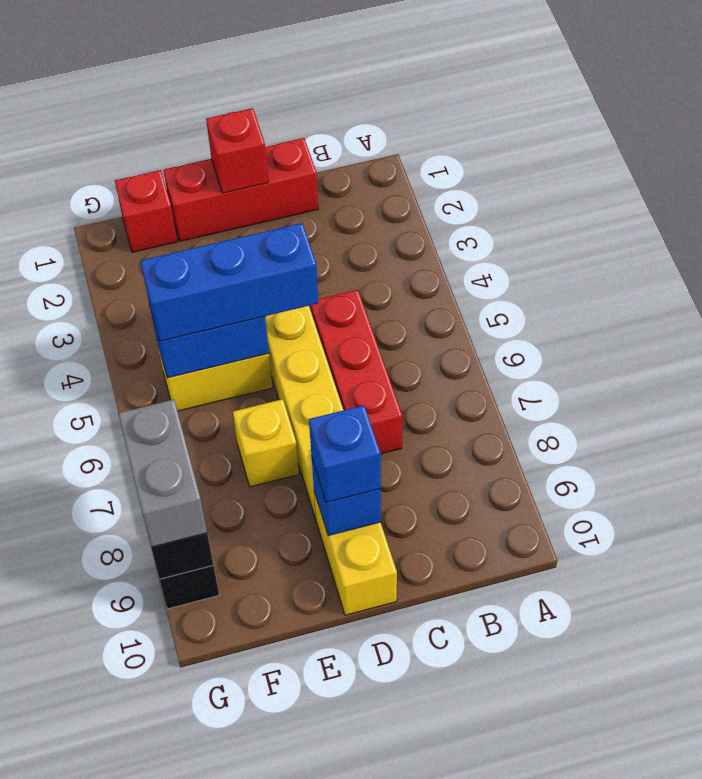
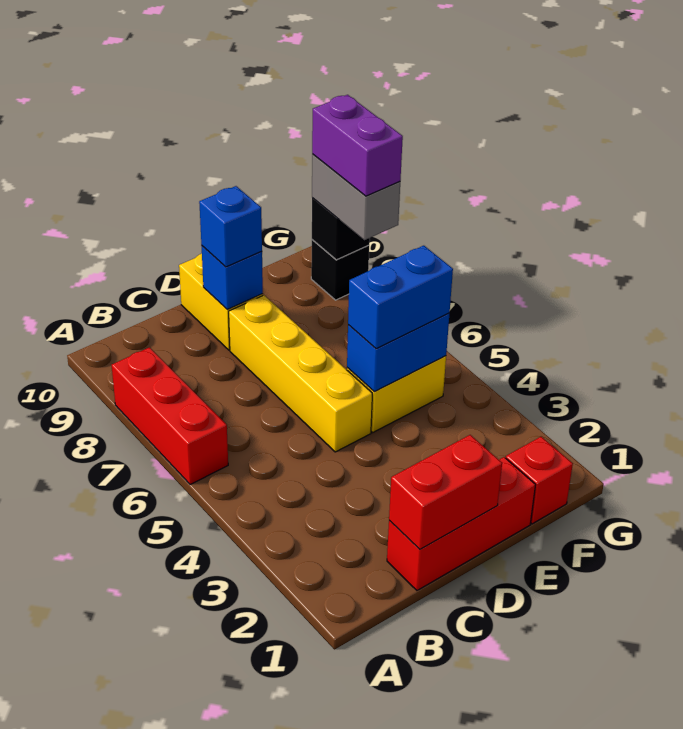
red 1x3 brick [310,290,402,454] -> red 1x3 brick moved to [112,347,228,485]
red 1x1 brick [206,108,268,193] -> red 1x2 brick [389,435,502,549]
blue 1x3 brick [141,223,319,341] -> blue 1x2 brick [348,246,453,349]
yellow 1x1 brick [233,399,299,487] -> none
none -> purple 1x2 brick [312,95,403,196]

